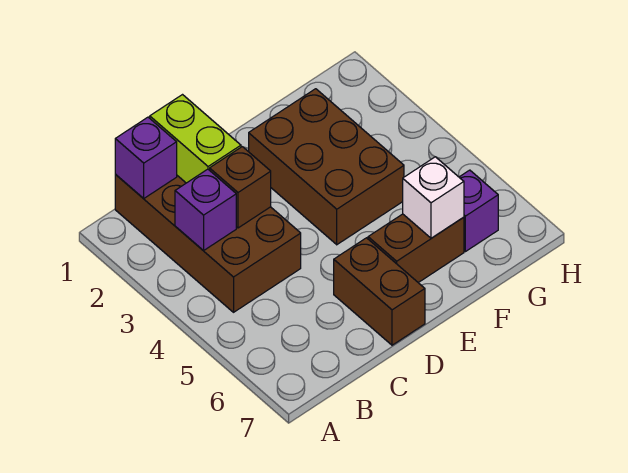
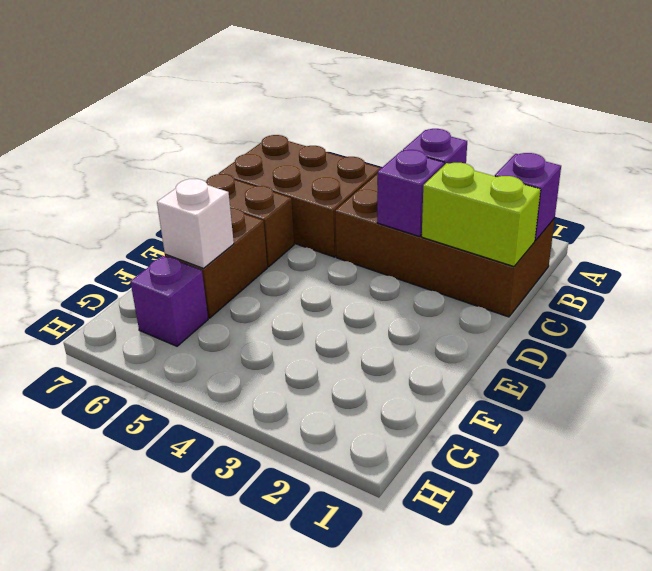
brown 1x1 brick [210,147,271,228] -> purple 1x1 brick [377,150,444,237]
brown 2x3 brick [249,89,404,245] -> brown 2x3 brick moved to [219,135,381,257]

